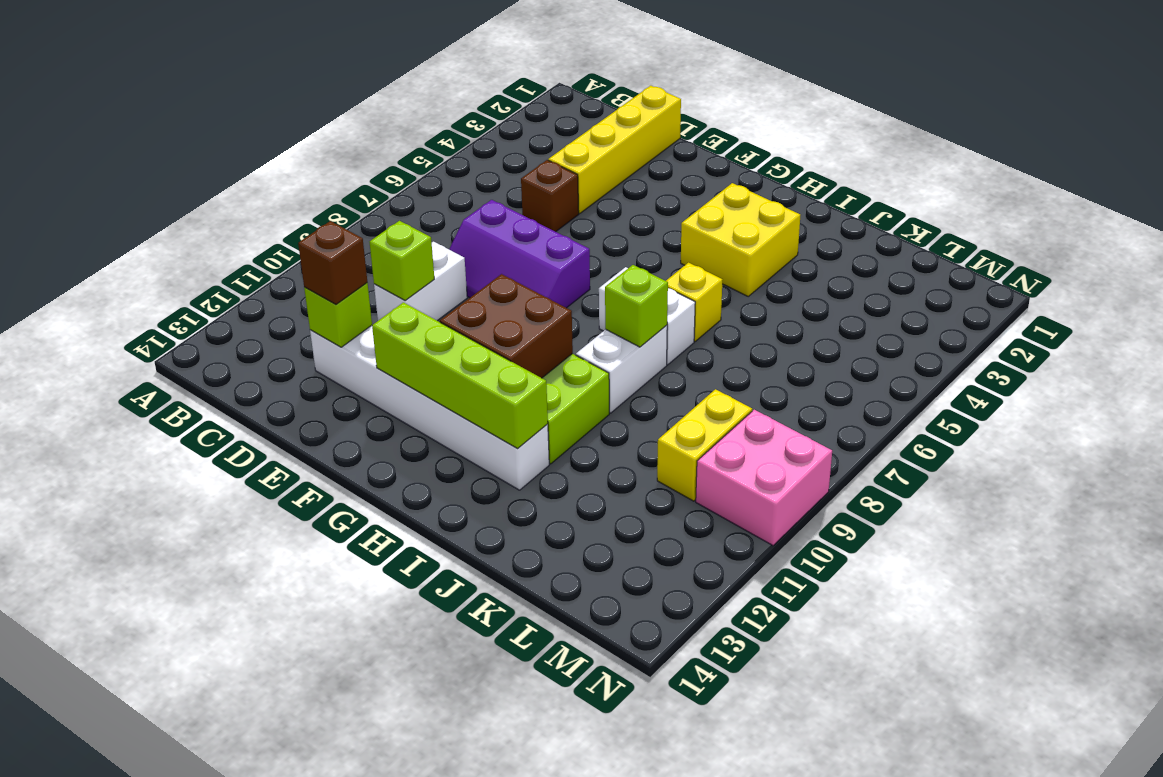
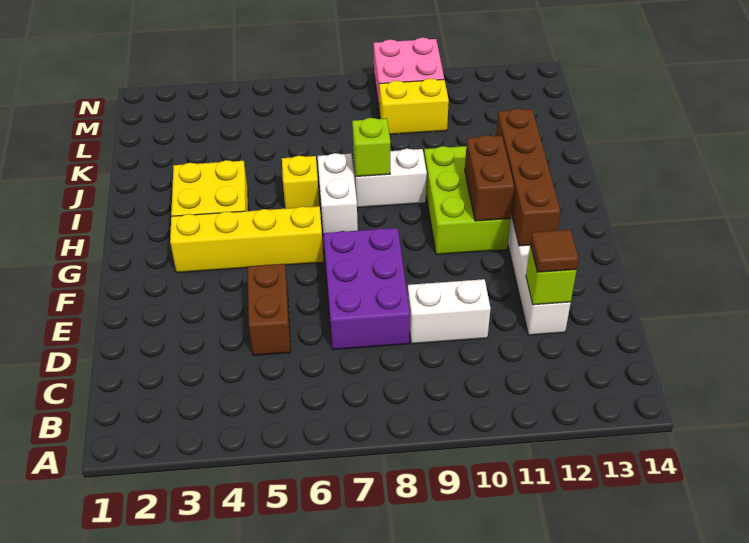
yellow 1x4 brick [548,86,681,214] -> yellow 1x4 brick moved to [170,206,324,273]
brown 1x1 brick [521,160,579,232] -> brown 1x2 brick [248,264,291,355]
purple 2x3 slope [449,200,590,308] -> purple 2x3 brick [324,228,410,350]
lime 1x1 brick [370,221,434,301] -> none
brown 1x1 brick [298,221,367,304] -> brown 1x1 tile [530,230,579,272]
lime 1x4 brick [372,302,548,448] -> brown 1x4 brick [496,108,560,246]
brown 2x2 brick [440,274,573,378] -> brown 1x2 brick [465,135,514,221]

